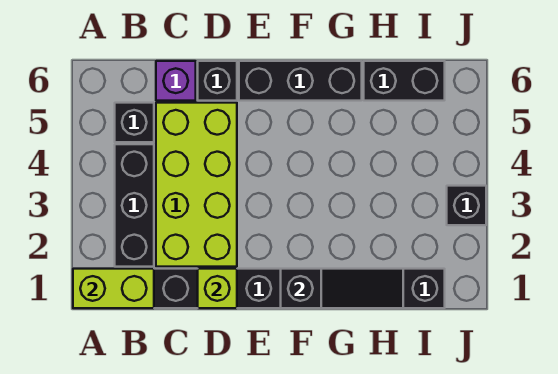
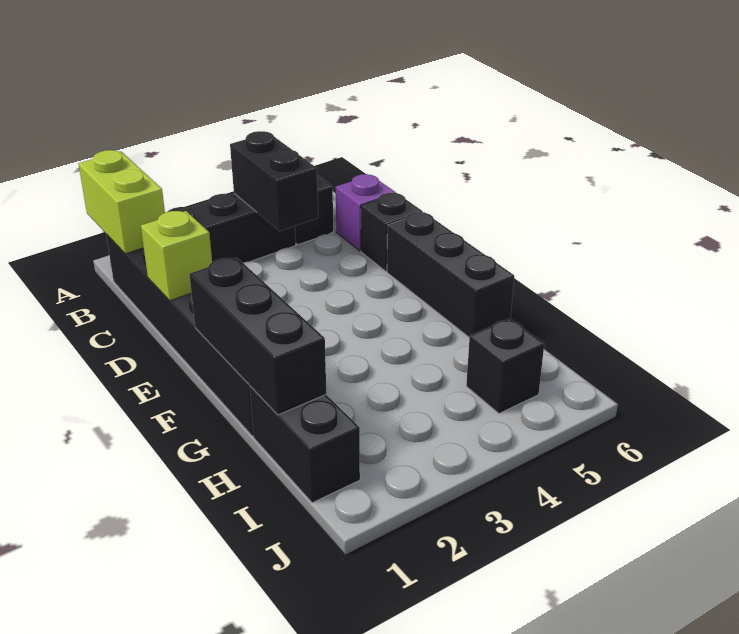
lime 2x4 brick [156,103,237,267] -> none
black 1x3 slope [281,269,403,308] -> black 1x3 brick [189,257,326,415]
black 1x2 brick [364,61,445,101] -> black 1x2 brick moved to [230,131,318,231]
black 1x1 brick [447,186,486,225] -> black 1x1 brick moved to [466,318,544,413]

